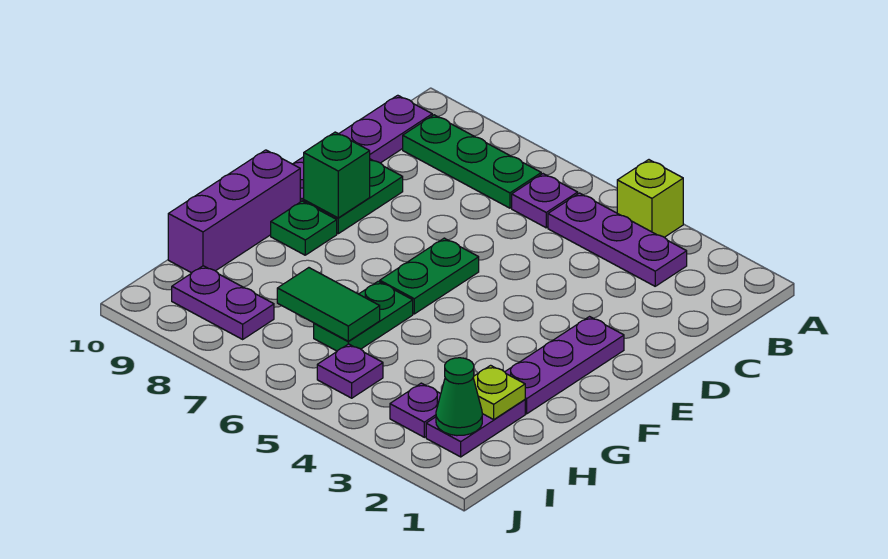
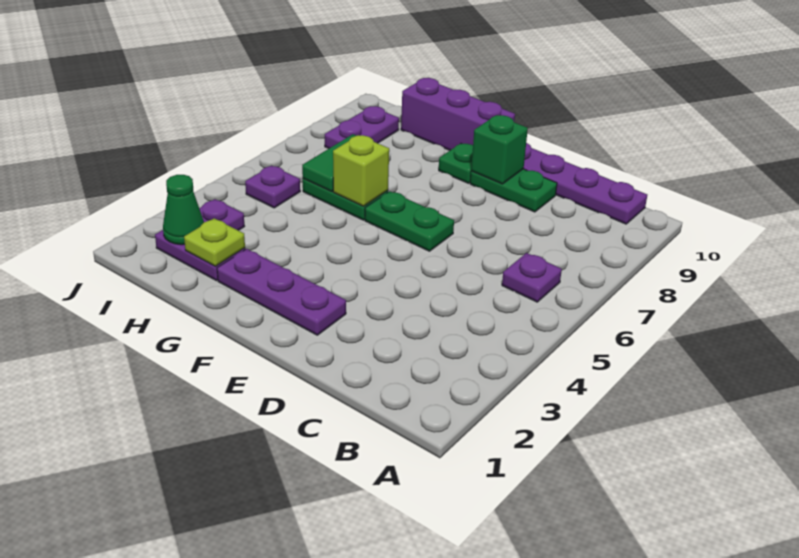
lime 1x1 brick [617,160,683,237] -> lime 1x1 brick moved to [333,135,389,206]
purple 1x3 plate [548,193,687,286] -> none
green 1x3 plate [403,115,541,208] -> none

